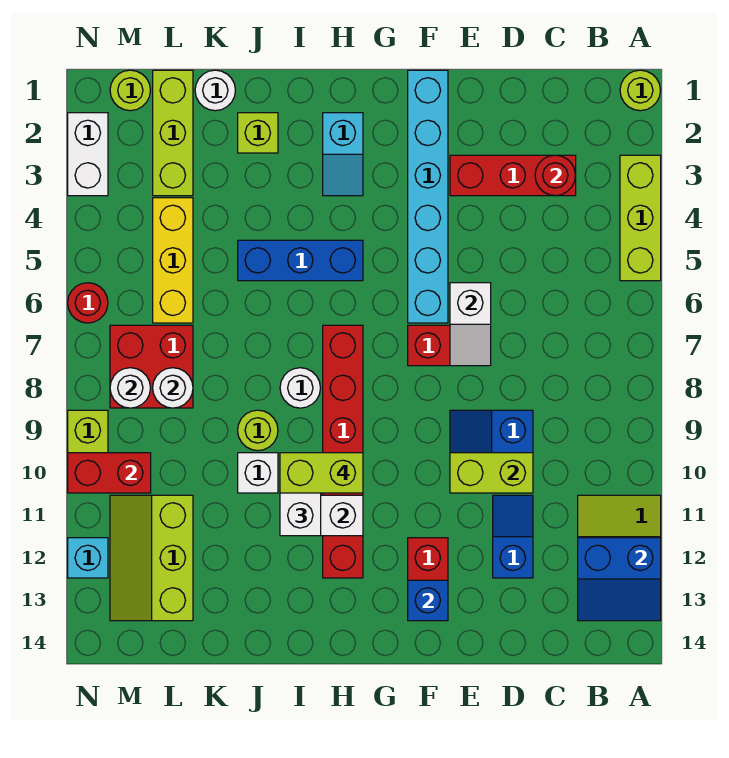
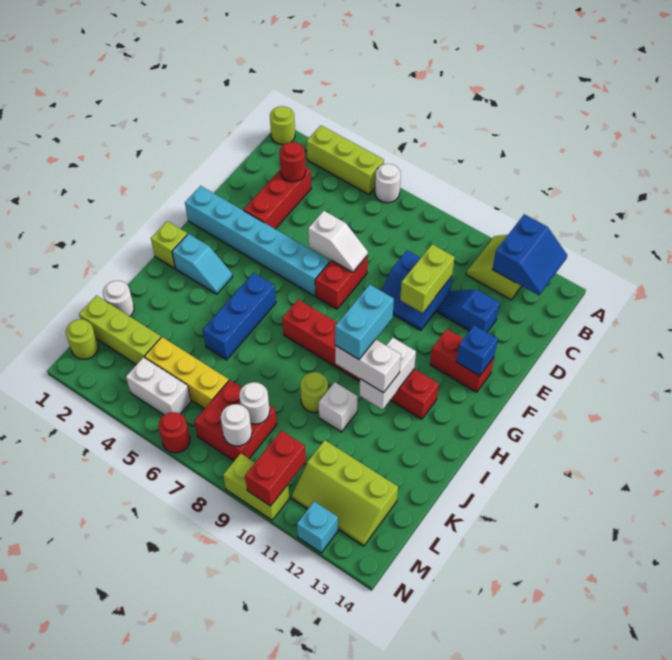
lime 1x2 brick [280,453,363,493] -> cyan 1x2 brick [335,284,394,359]
white 1x1 round brick [280,368,320,408] -> white 1x1 round brick moved to [375,164,401,203]
lime 1x1 brick [238,113,278,153] -> lime 1x1 brick moved to [151,221,187,268]
white 1x2 brick [68,113,108,196] -> white 1x2 brick moved to [126,357,191,415]

